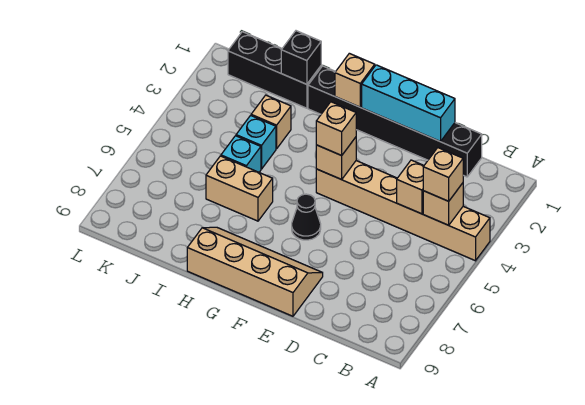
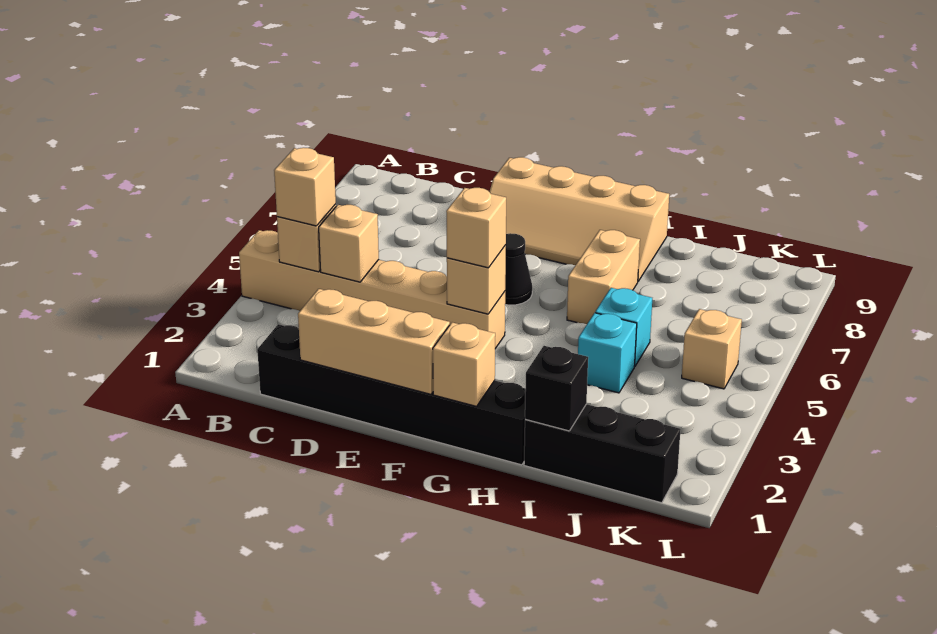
cyan 1x3 brick [362,65,455,141] -> tan 1x3 brick [298,289,450,394]
tan 1x2 brick [206,156,273,221] -> tan 1x2 brick turned to [567,230,640,324]
tan 1x1 brick [251,95,291,149] -> tan 1x1 brick moved to [682,309,742,389]

